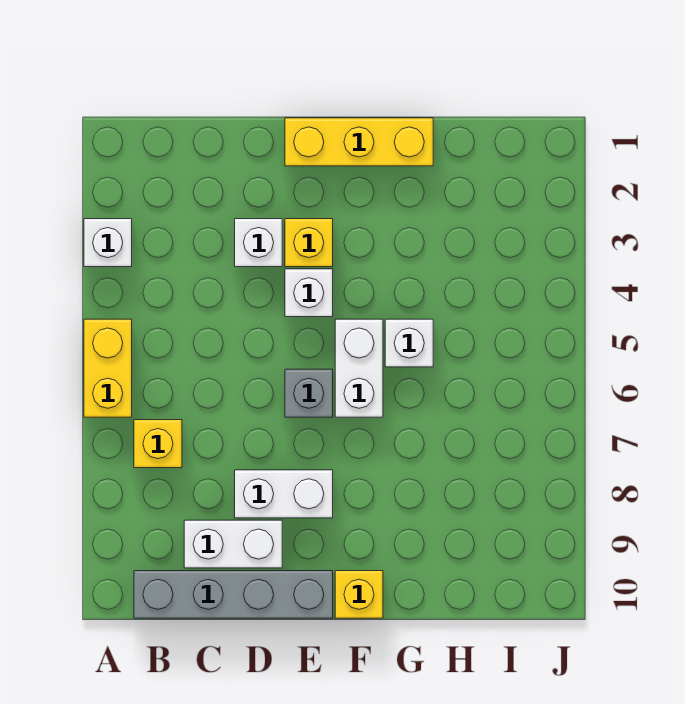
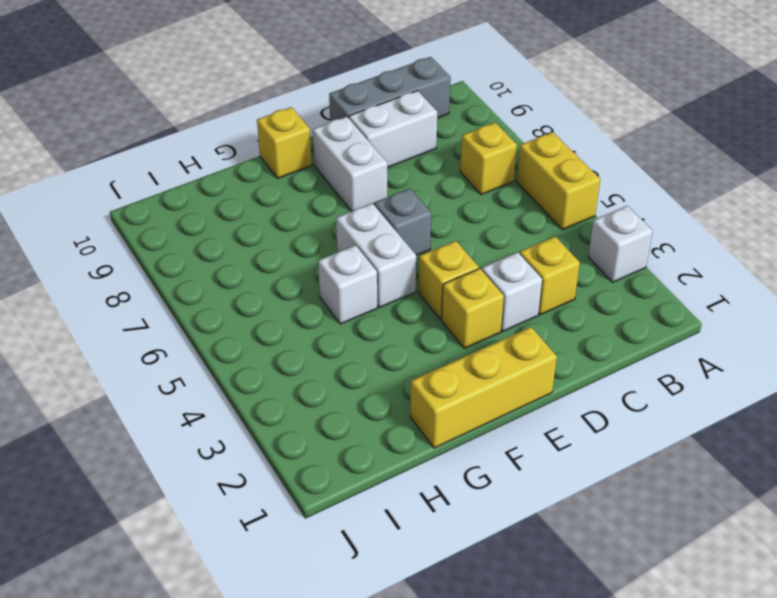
grey 1x4 brick [134,571,333,618] -> grey 1x3 brick [329,57,451,122]
none -> yellow 1x1 brick [520,237,580,315]
white 1x2 brick [235,470,333,518] -> white 1x2 brick turned to [313,117,387,211]
white 1x1 brick [285,269,333,317] -> yellow 1x1 brick [418,241,479,319]

